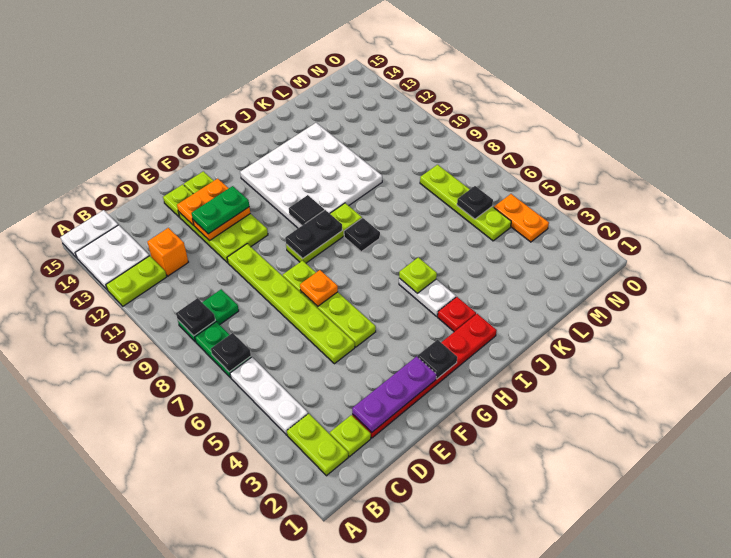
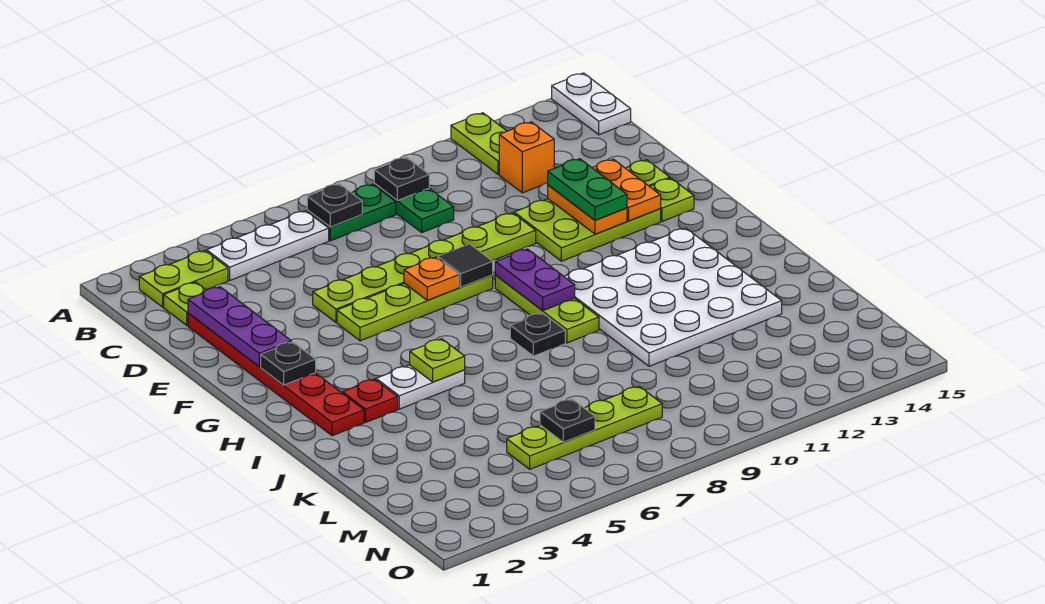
white 2x2 plate [75,225,149,289] -> none
black 1x2 plate [285,210,342,259] -> purple 1x2 plate [495,249,575,311]
black 1x1 tile [289,195,324,225] -> black 1x1 tile moved to [438,244,493,287]
orange 1x2 plate [494,194,549,242] -> none

